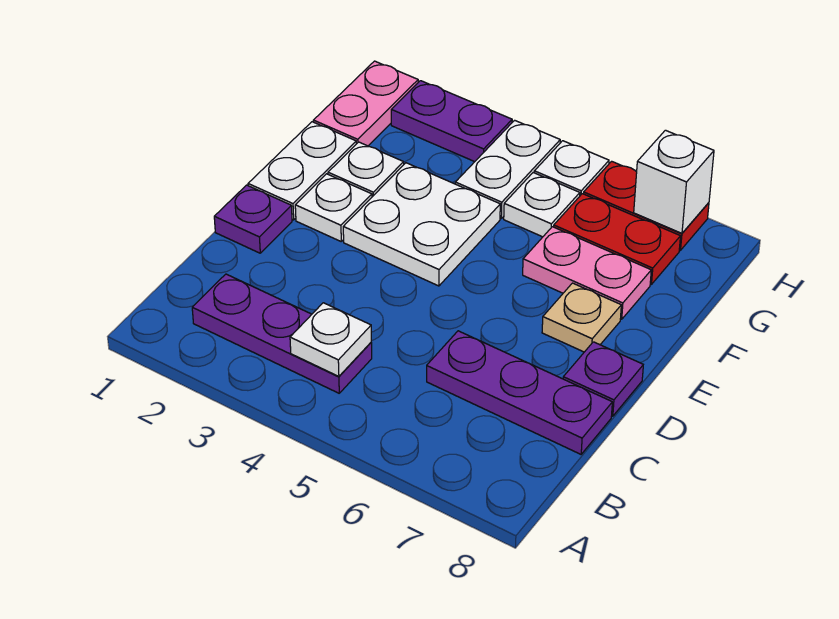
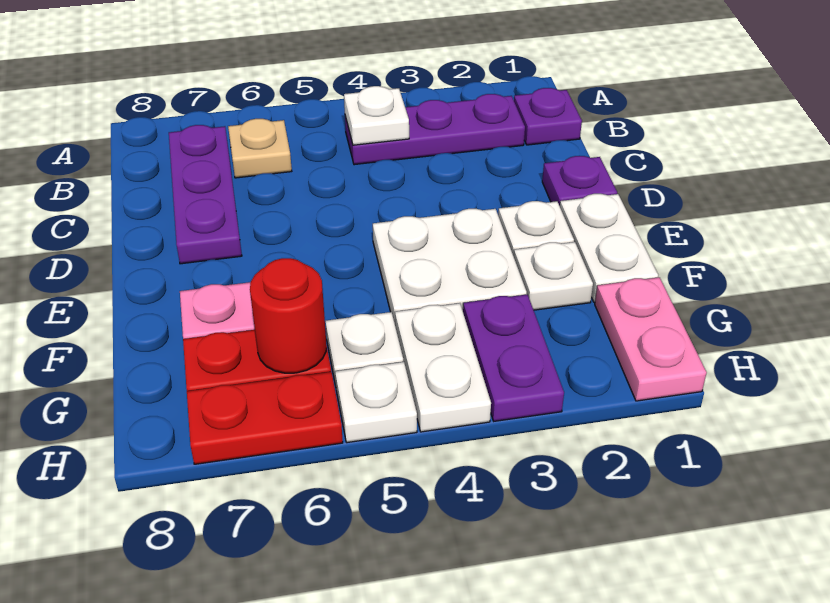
purple 1x3 plate [427,331,612,454] -> purple 1x3 plate turned to [169,125,242,264]
purple 1x1 plate [563,342,643,416] -> purple 1x1 plate moved to [514,88,582,145]
tan 1x1 plate [542,283,621,352] -> tan 1x1 plate moved to [228,119,292,178]
none -> red 1x1 round brick [250,258,326,373]
purple 1x2 plate [391,81,512,162] -> purple 1x2 plate turned to [463,294,564,421]
white 1x1 brick [634,130,714,233] -> none

